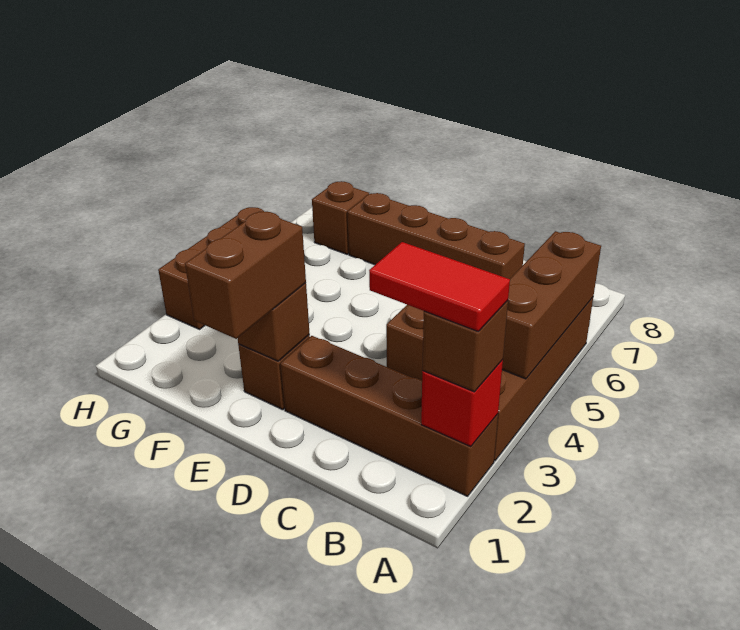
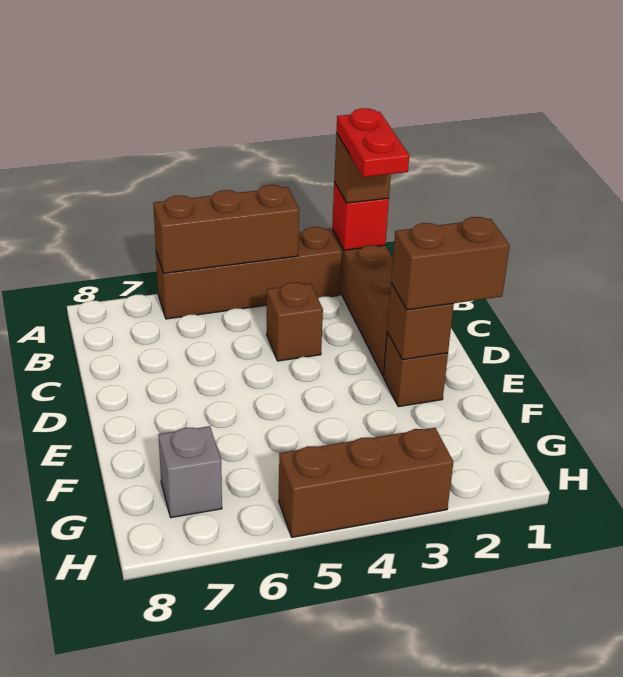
red 1x2 tile [369,242,510,332] -> red 1x2 plate [336,108,409,177]
brown 1x4 brick [347,193,525,279] -> none
brown 1x1 brick [312,181,369,254] -> grey 1x1 brick [158,426,222,518]

